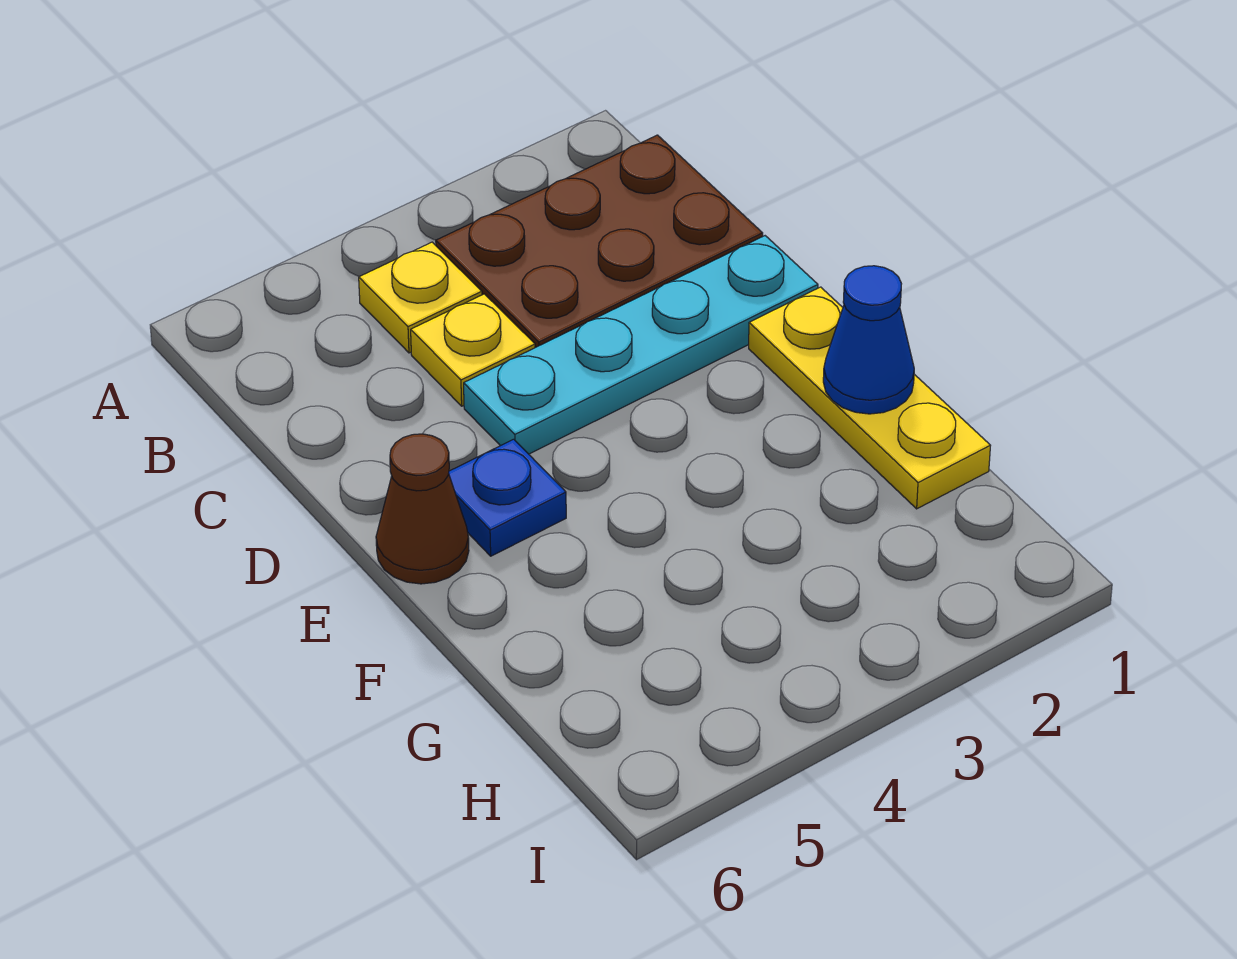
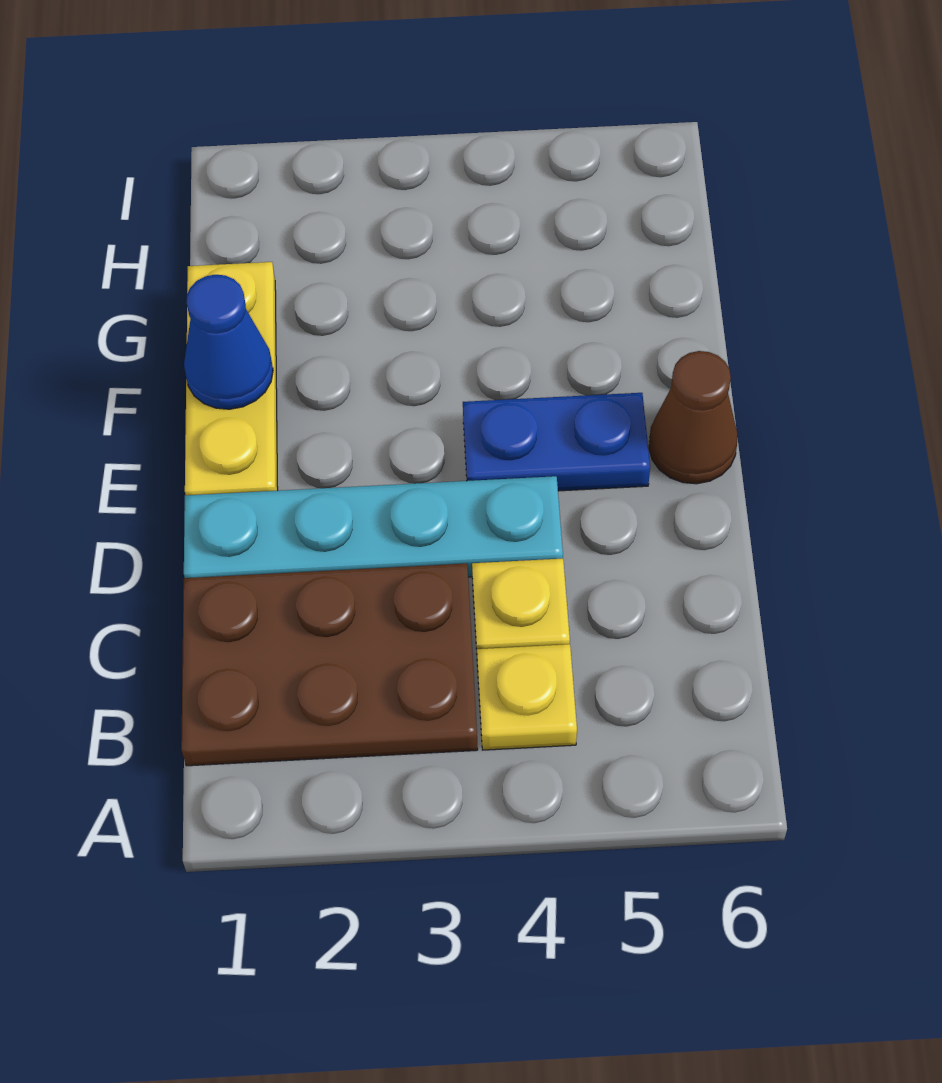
blue 1x1 plate [449,439,566,556] -> blue 1x2 plate [463,393,650,491]

